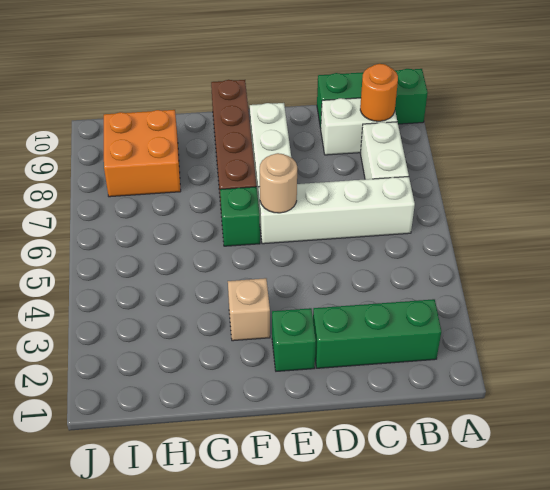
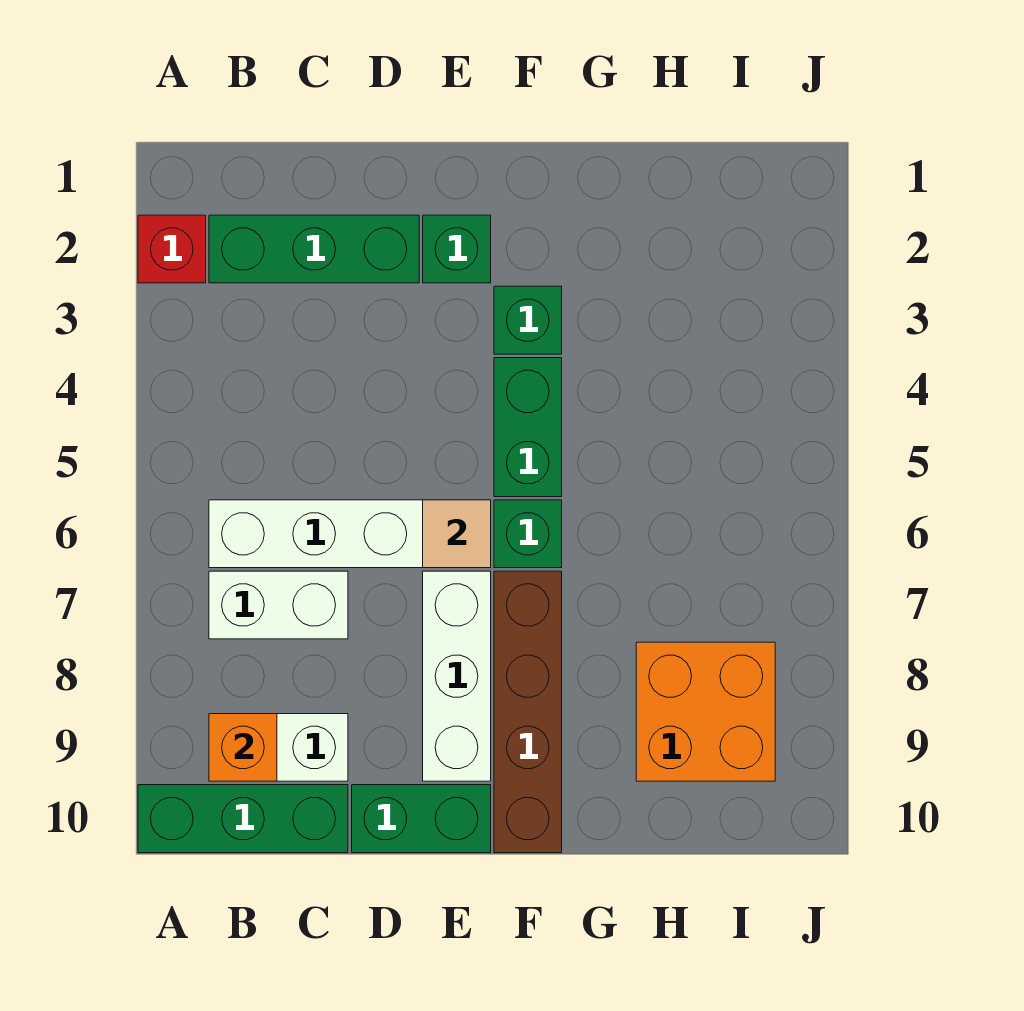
none -> red 1x1 brick [138,215,206,283]
white 1x2 brick [361,122,409,179] -> white 1x2 brick turned to [209,571,348,639]
orange 1x1 round brick [360,64,398,121] -> orange 1x1 brick [209,714,277,781]
none -> green 1x2 brick [352,785,491,853]
tan 1x1 round brick [260,153,297,213] -> tan 1x1 tile [423,500,491,568]
tan 1x1 brick [228,278,270,341] -> green 1x1 brick [494,286,562,354]
none -> green 1x2 brick [494,358,562,497]

